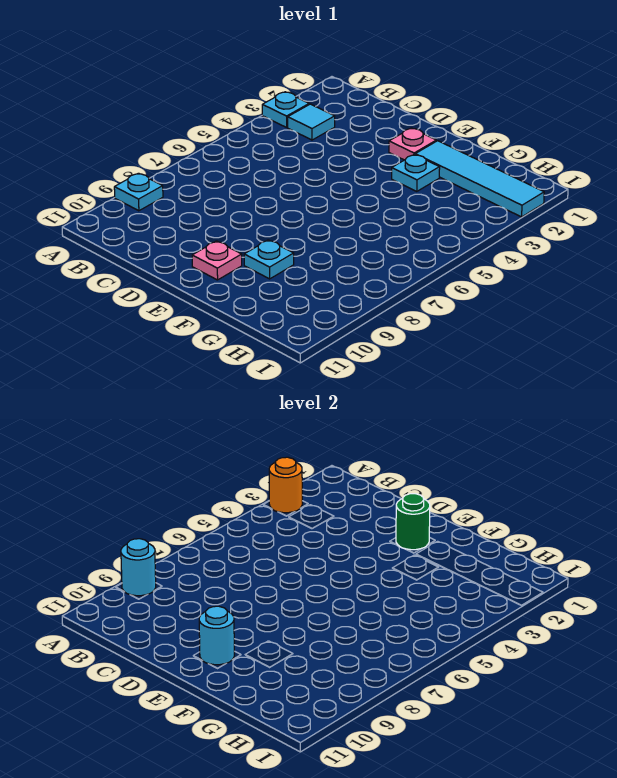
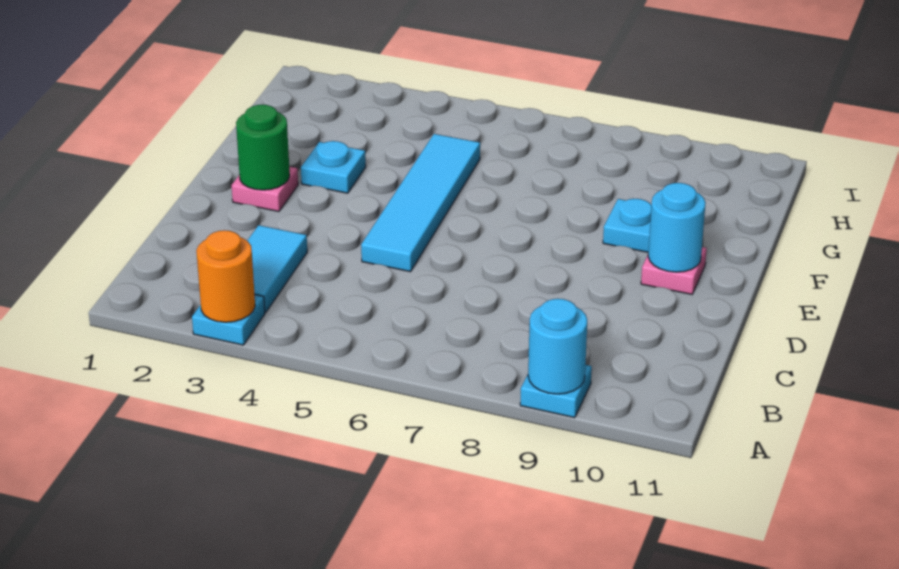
cyan 1x1 tile [288,104,335,140] -> cyan 1x2 tile [247,225,307,312]
cyan 1x4 tile [415,141,544,217] -> cyan 1x4 tile moved to [361,134,480,272]

